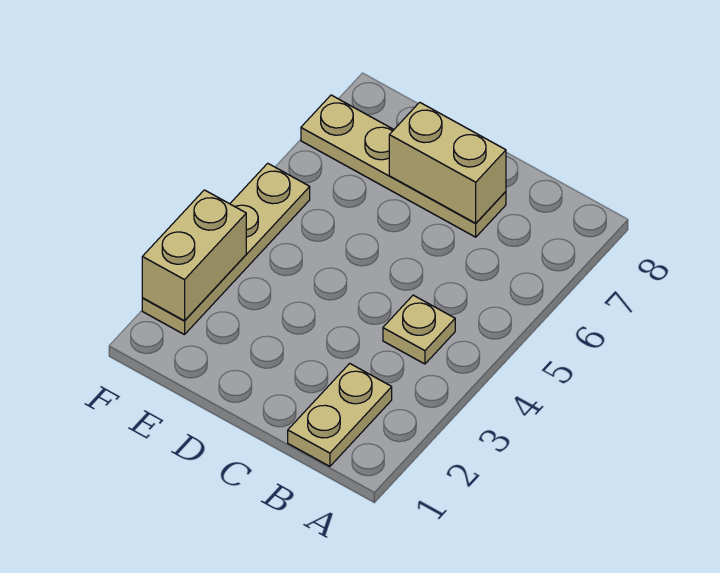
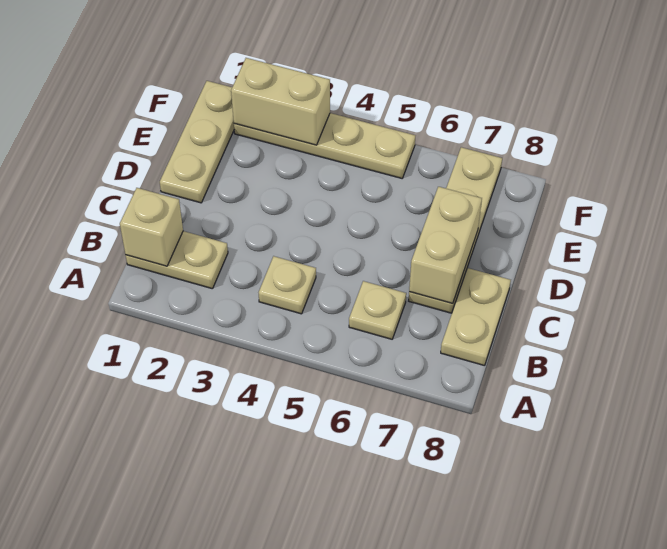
none -> tan 1x1 brick [120,188,183,266]
none -> tan 1x1 plate [349,281,406,339]
none -> tan 1x2 plate [441,268,511,366]
none -> tan 1x3 plate [160,81,234,203]

